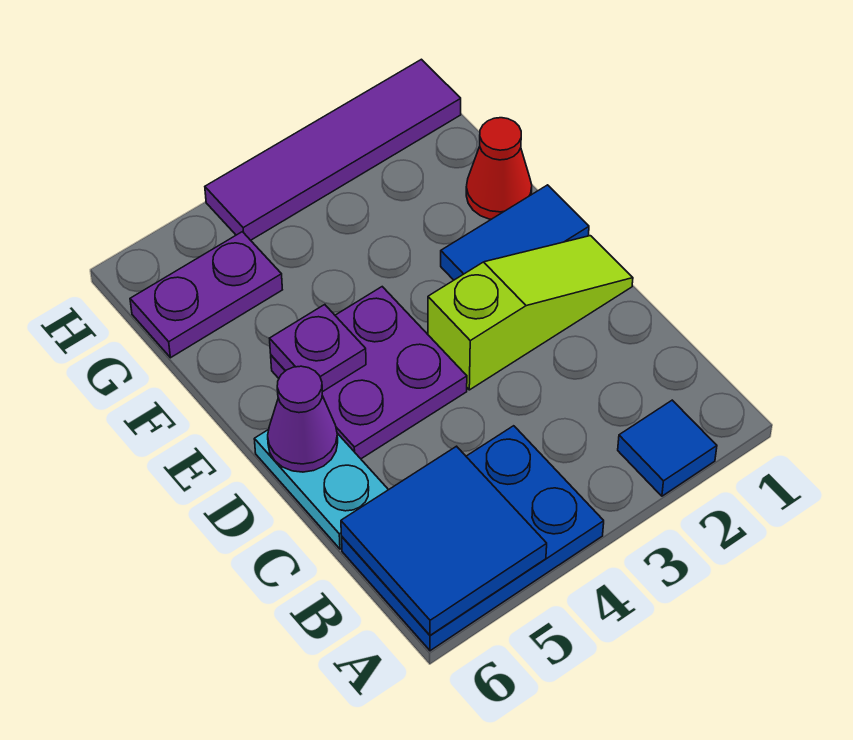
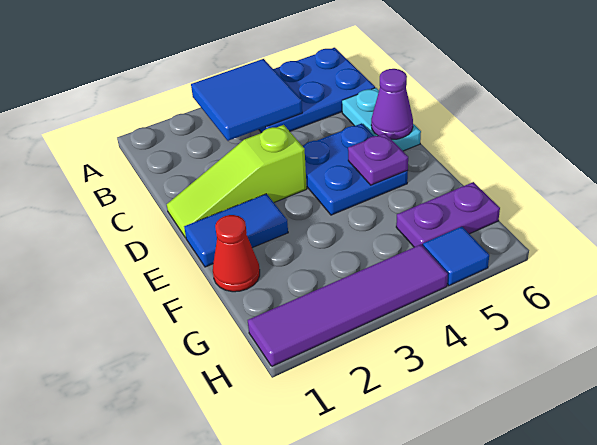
blue 1x1 tile [618,400,717,496] -> blue 1x1 tile moved to [423,227,489,286]
blue 2x2 tile [341,446,547,635] -> blue 2x2 tile moved to [191,59,302,141]
purple 2x2 plate [271,287,467,459] -> blue 2x2 plate [303,123,408,215]

